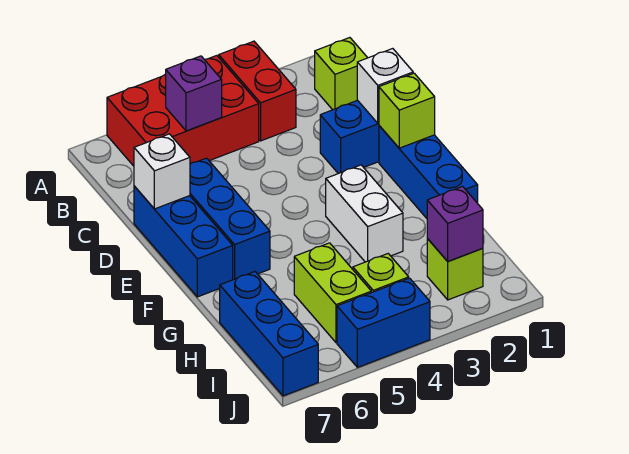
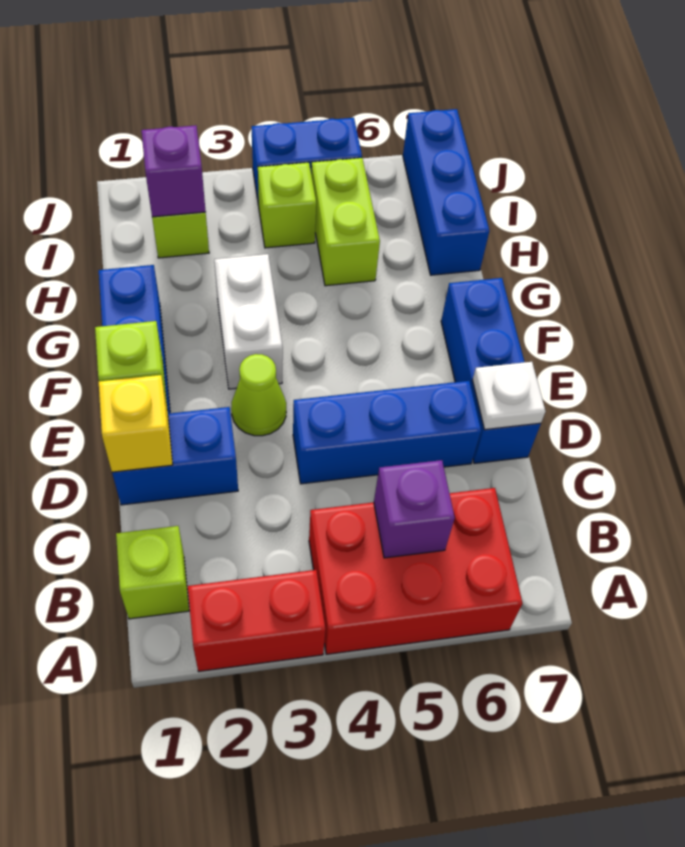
red 1x2 brick [219,41,296,141] -> red 1x2 brick turned to [187,570,326,672]
white 1x1 brick [357,49,413,123] -> yellow 1x1 brick [99,375,173,472]
blue 1x3 brick [190,158,270,280] -> blue 1x3 brick turned to [293,381,481,484]
white 1x1 brick [134,134,190,209] -> white 1x1 plate [472,362,546,430]
none -> lime 1x1 cone [231,354,286,436]

